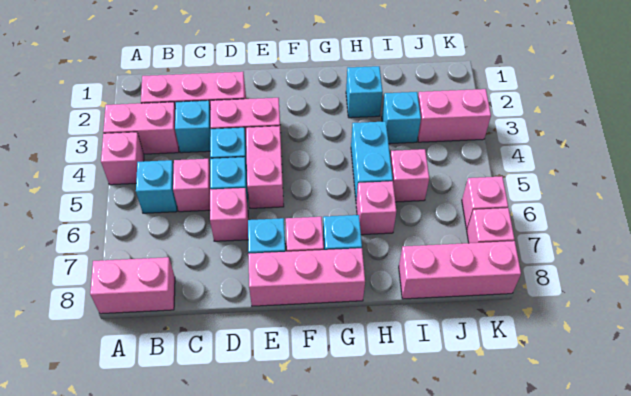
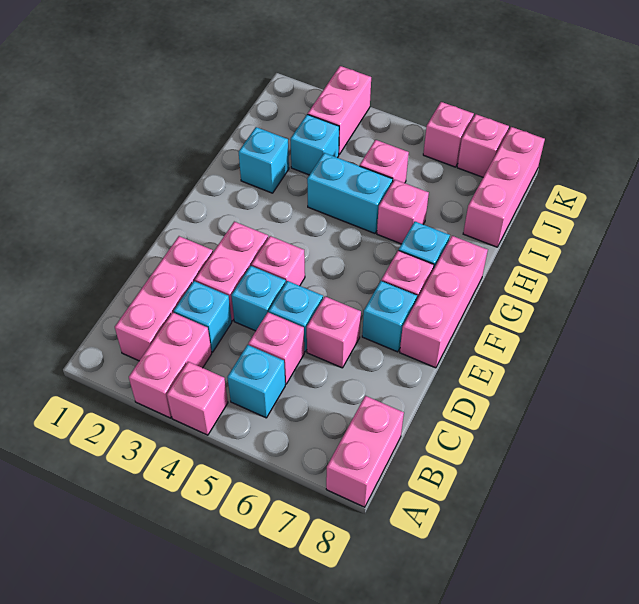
pink 1x2 brick [246,126,284,208] -> pink 1x1 brick [251,236,305,286]

